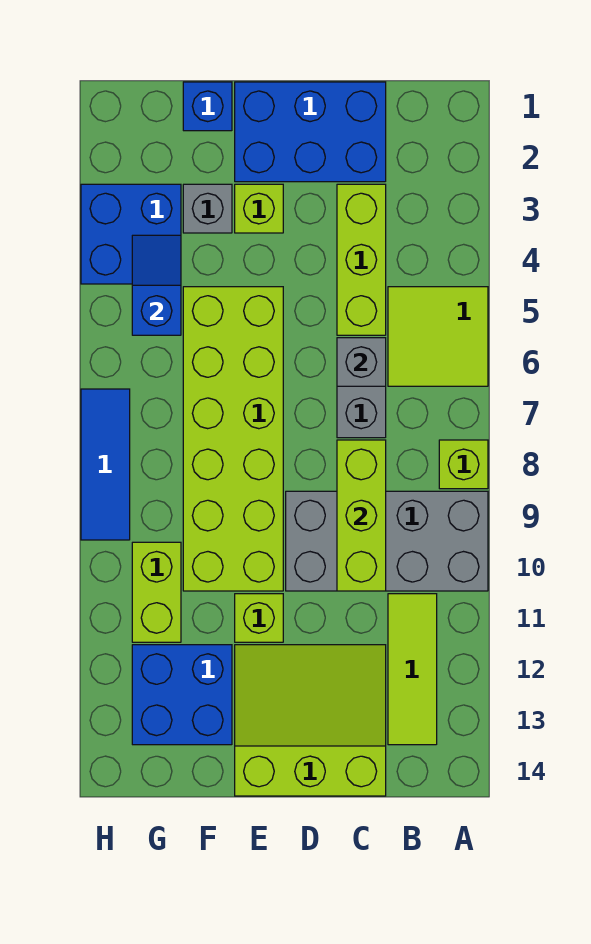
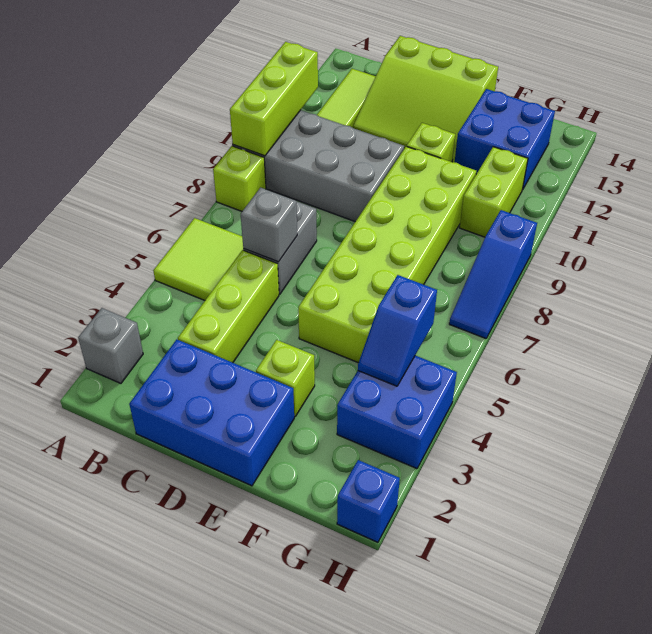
lime 1x3 brick [337,440,386,591] -> lime 1x3 brick moved to [230,42,318,156]
blue 1x1 brick [183,82,232,131] -> blue 1x1 brick moved to [337,460,400,542]
grey 1x1 brick [183,184,232,233] -> grey 1x1 brick moved to [78,308,143,383]
blue 1x3 tile [81,389,130,540] -> blue 1x3 slope [449,210,537,338]

